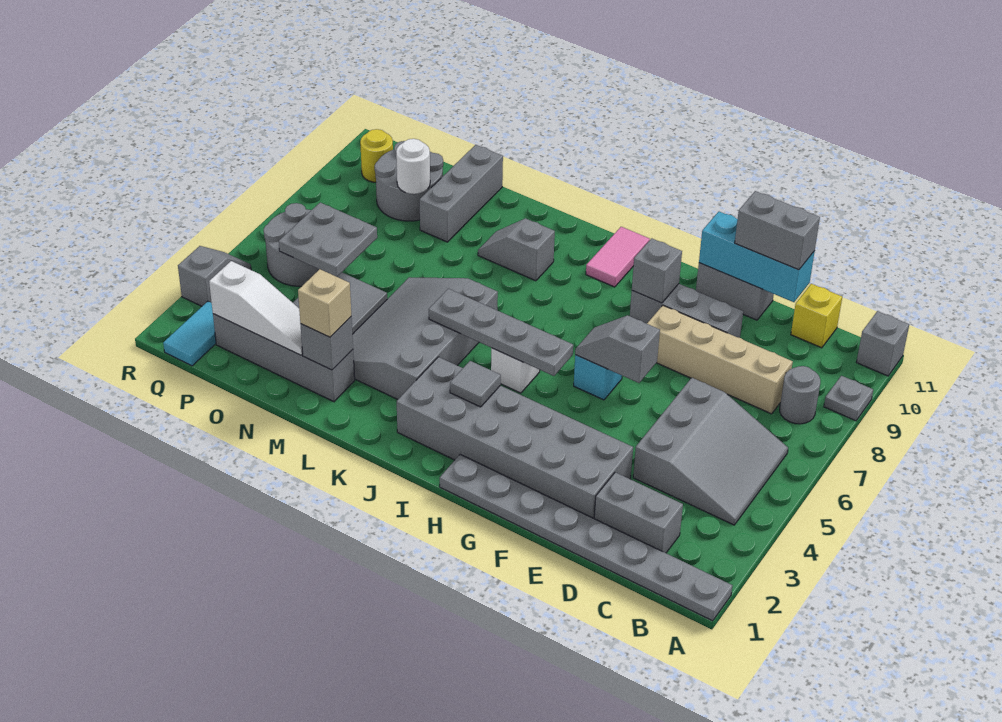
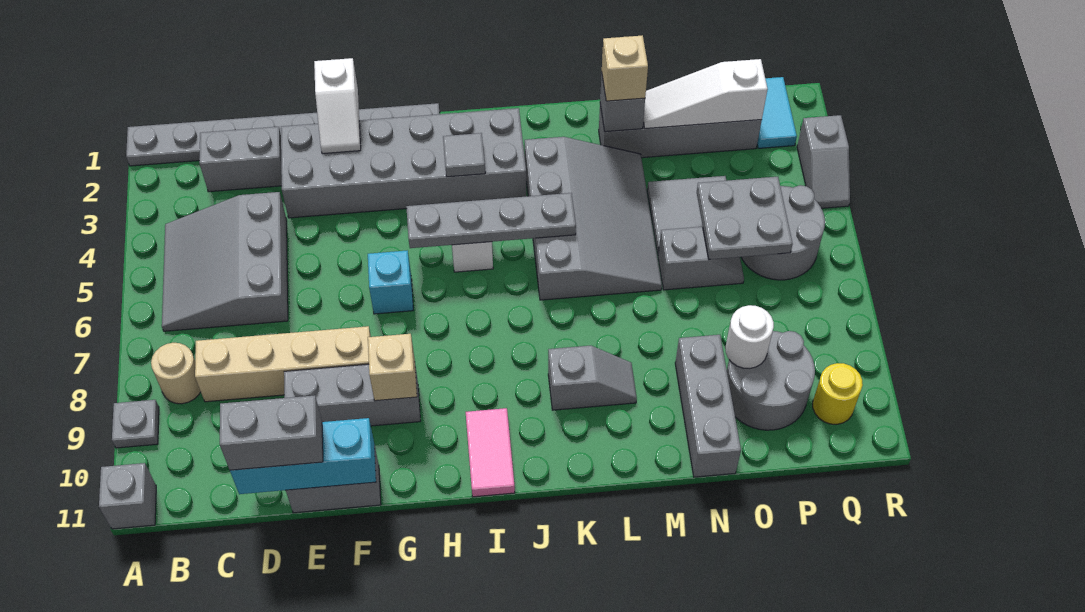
grey 1x1 round brick [780,366,820,424] -> tan 1x1 round brick [151,343,201,404]
yellow 1x1 brick [791,284,842,348] -> none
none -> white 1x2 slope [314,58,361,154]
grey 1x2 slope [575,315,660,383] -> grey 1x2 slope moved to [658,227,744,290]
grey 1x1 brick [632,238,682,303] -> tan 1x1 brick [368,334,417,401]

